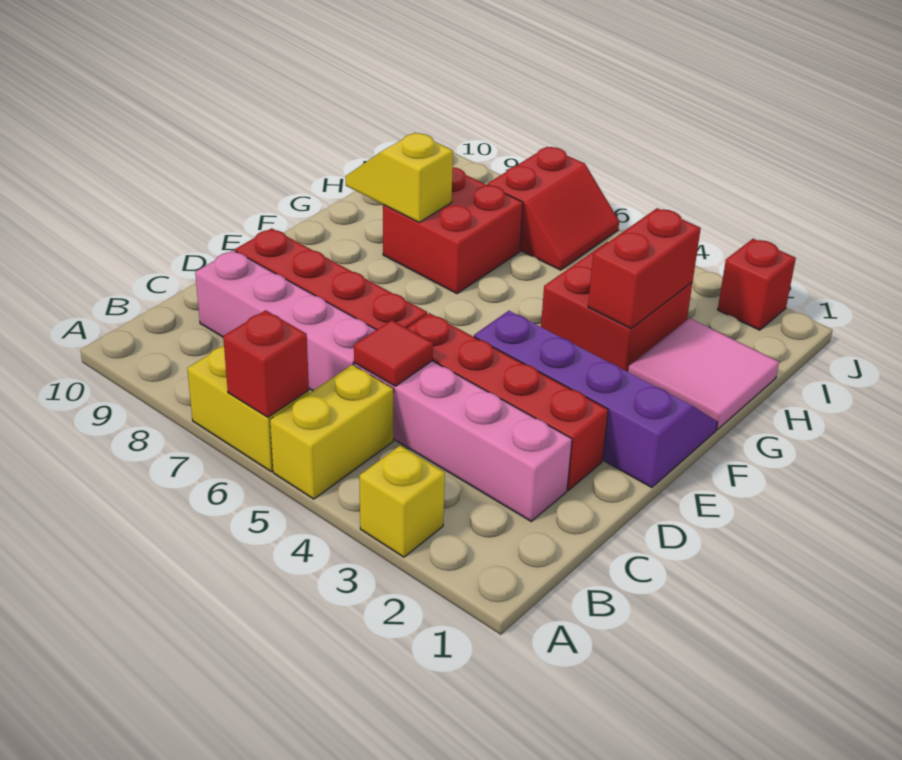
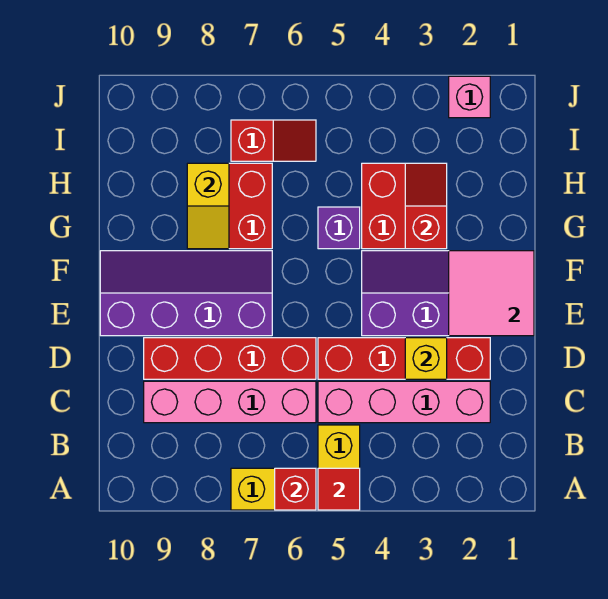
yellow 1x1 brick [359,446,445,557] -> yellow 1x1 brick moved to [405,338,447,379]
red 1x1 tile [354,320,433,386] -> red 1x1 tile moved to [318,468,360,510]
none -> purple 2x4 slope [100,251,272,336]
pink 2x2 tile [628,318,779,430] -> pink 2x2 tile moved to [449,251,534,336]
red 1x2 brick [588,208,701,329] -> red 1x2 slope [405,163,447,249]
none -> purple 1x1 brick [318,207,360,249]
yellow 1x2 slope [345,133,453,222] -> yellow 1x2 slope turned to [187,163,229,249]
red 2x2 slope [487,147,619,270] -> red 1x2 slope [231,120,316,161]
red 1x1 brick [718,239,796,330] -> pink 1x1 brick [449,76,490,118]

